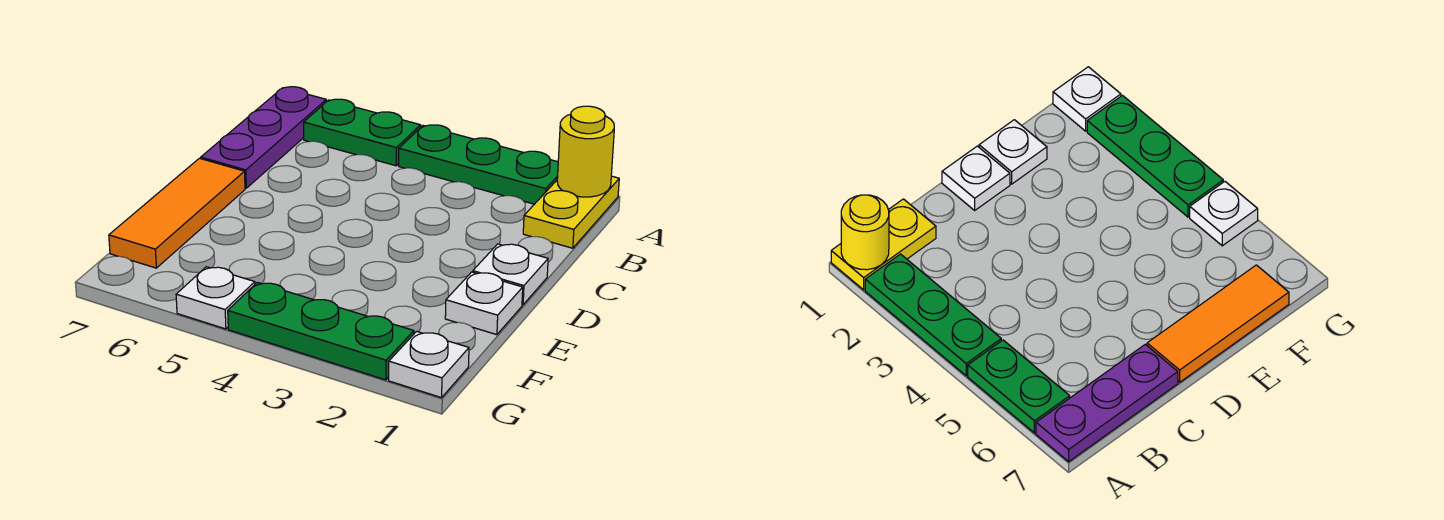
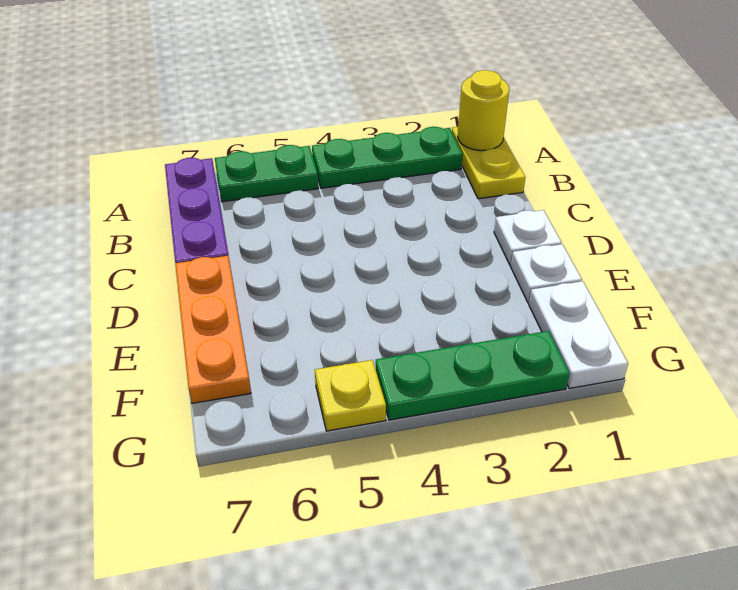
orange 1x3 tile [109,158,245,268] -> orange 1x3 plate [175,256,251,403]
white 1x1 plate [389,331,469,398] -> white 1x2 plate [529,281,628,388]
white 1x1 plate [176,267,255,329] -> yellow 1x1 plate [315,360,386,431]

